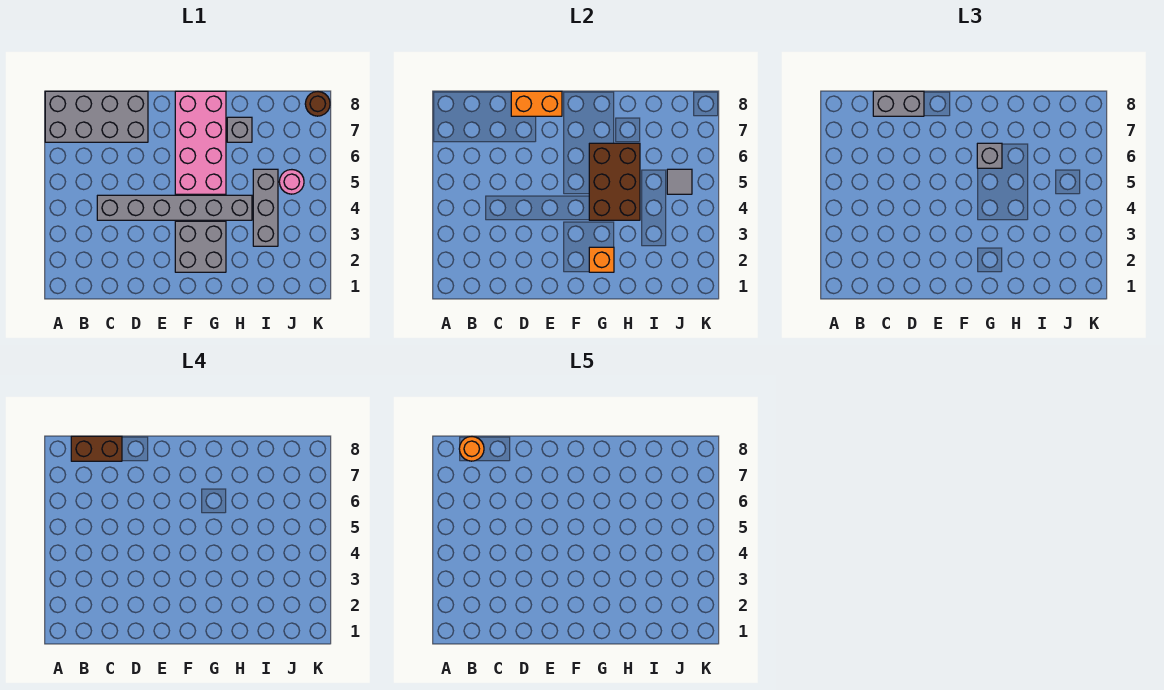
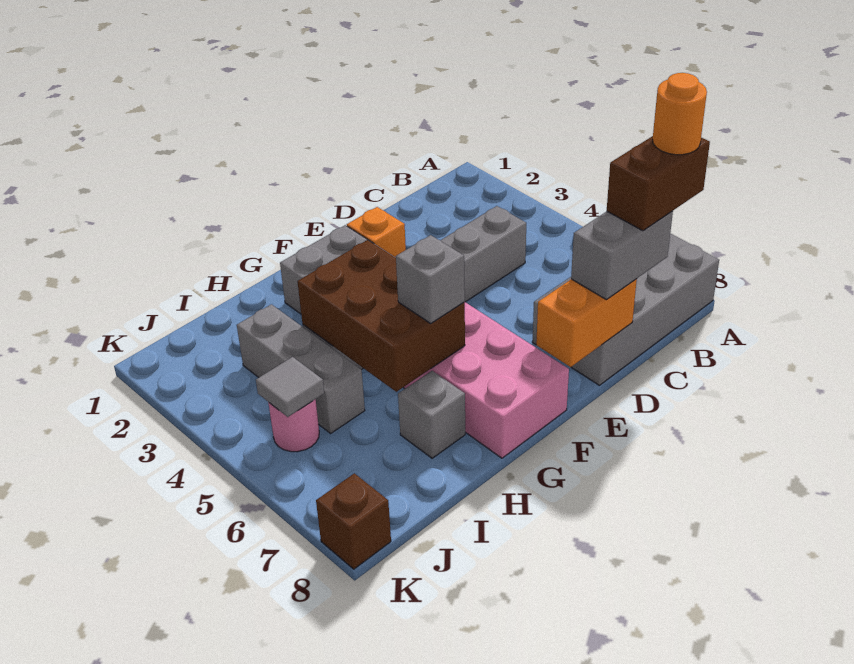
orange 1x1 brick [589,247,614,272] -> orange 1x1 brick moved to [347,207,406,257]
brown 1x1 round brick [305,92,330,116] -> brown 1x1 brick [316,473,391,569]

